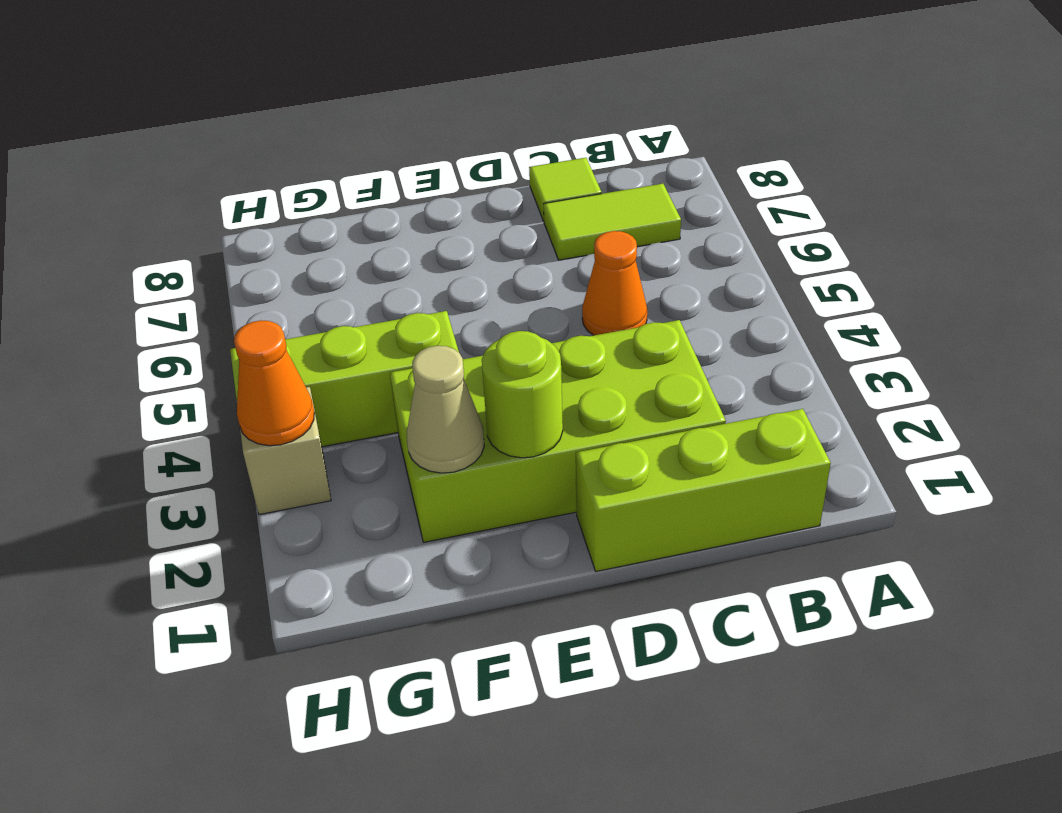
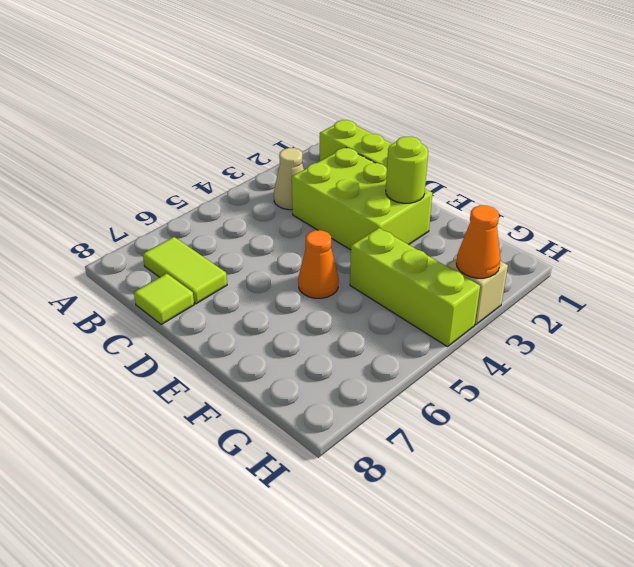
lime 2x4 brick [390,320,726,542] -> lime 2x3 brick [292,147,432,250]
orange 1x1 cone [582,231,647,335] -> orange 1x1 cone moved to [298,230,339,298]
tan 1x1 cone [407,346,484,473] -> tan 1x1 cone moved to [274,148,304,210]

